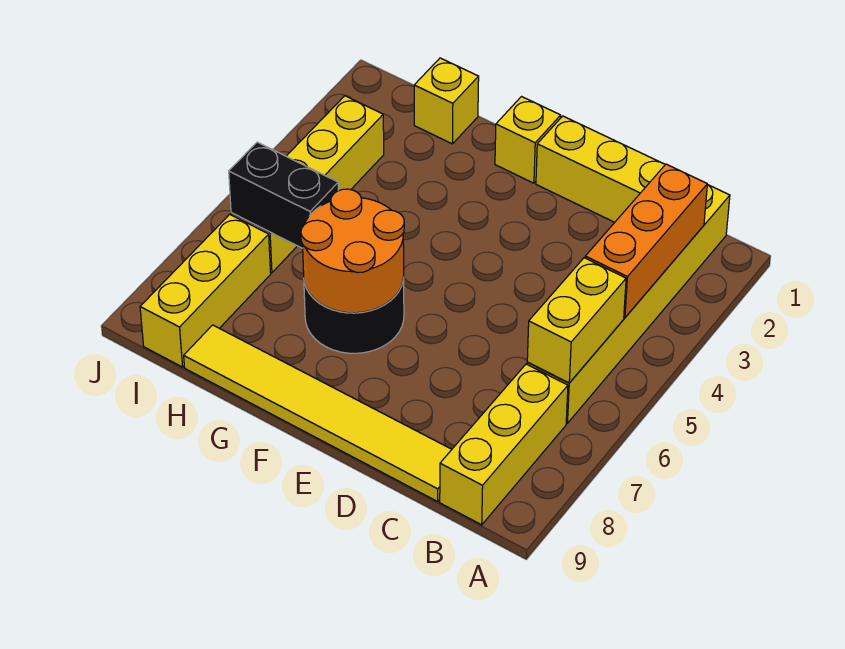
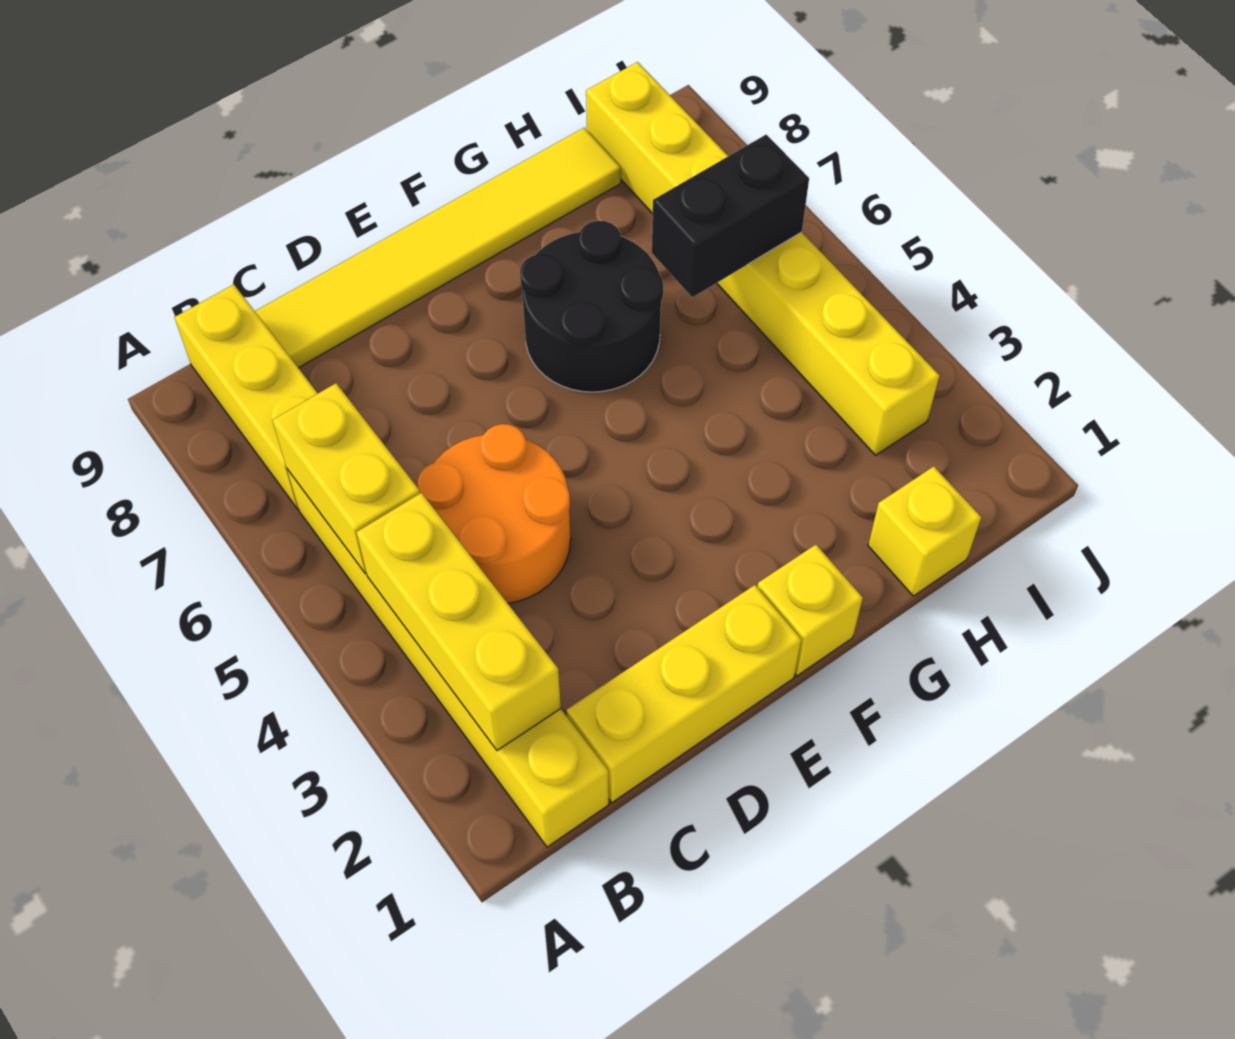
orange 1x3 brick [585,164,707,318] -> yellow 1x3 brick [357,493,561,750]
orange 2x2 round brick [301,189,404,313] -> orange 2x2 round brick moved to [417,424,571,603]

